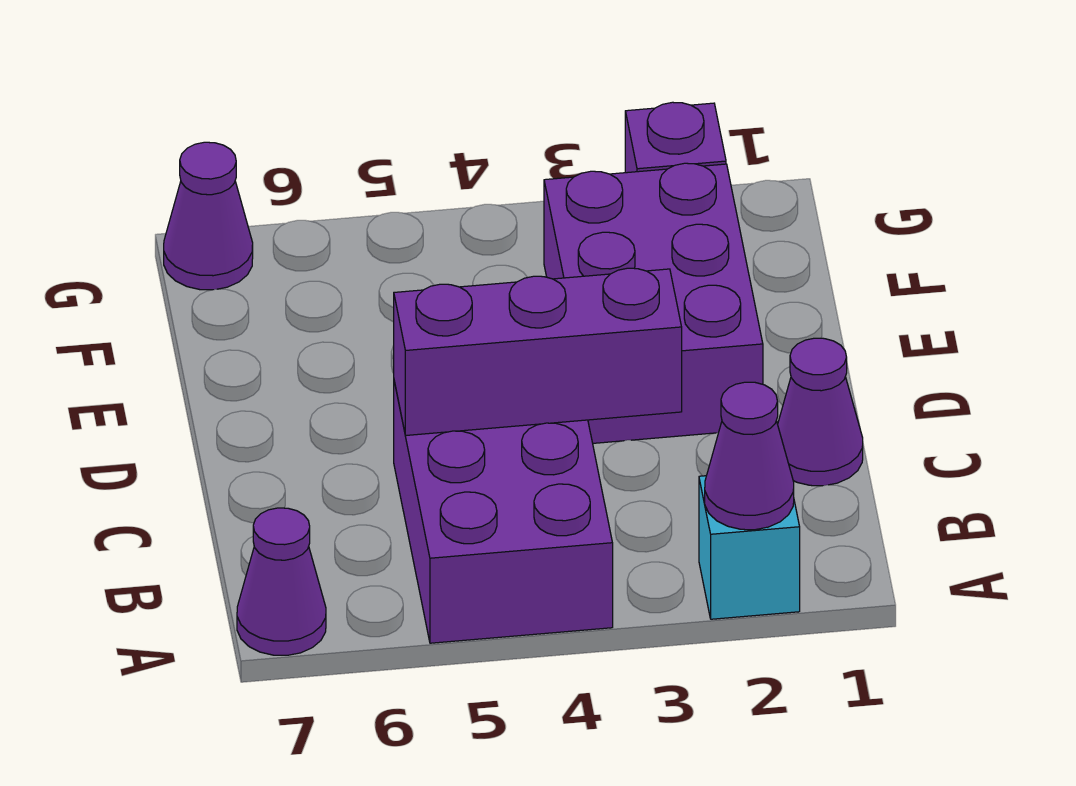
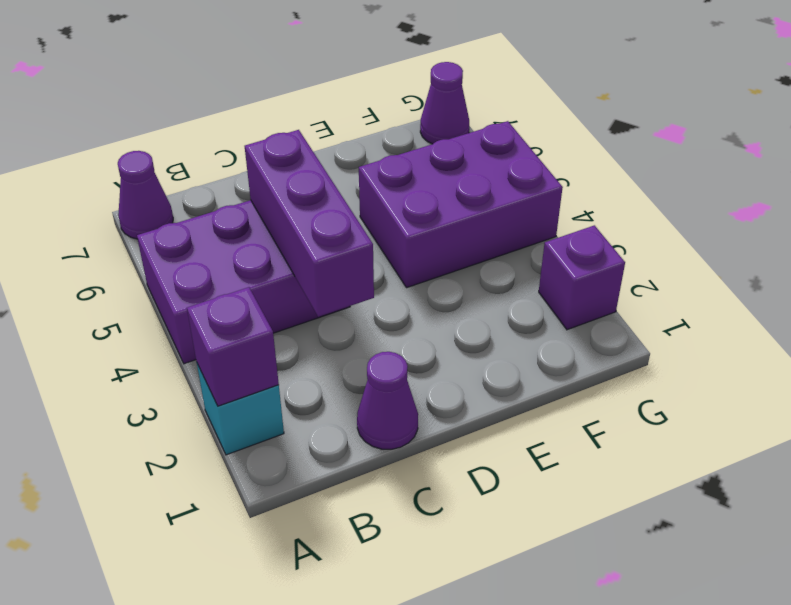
purple 1x1 cone [705,382,794,530] -> purple 1x1 brick [187,287,279,406]
purple 2x3 brick [544,163,763,443] -> purple 2x3 brick moved to [359,121,563,288]

